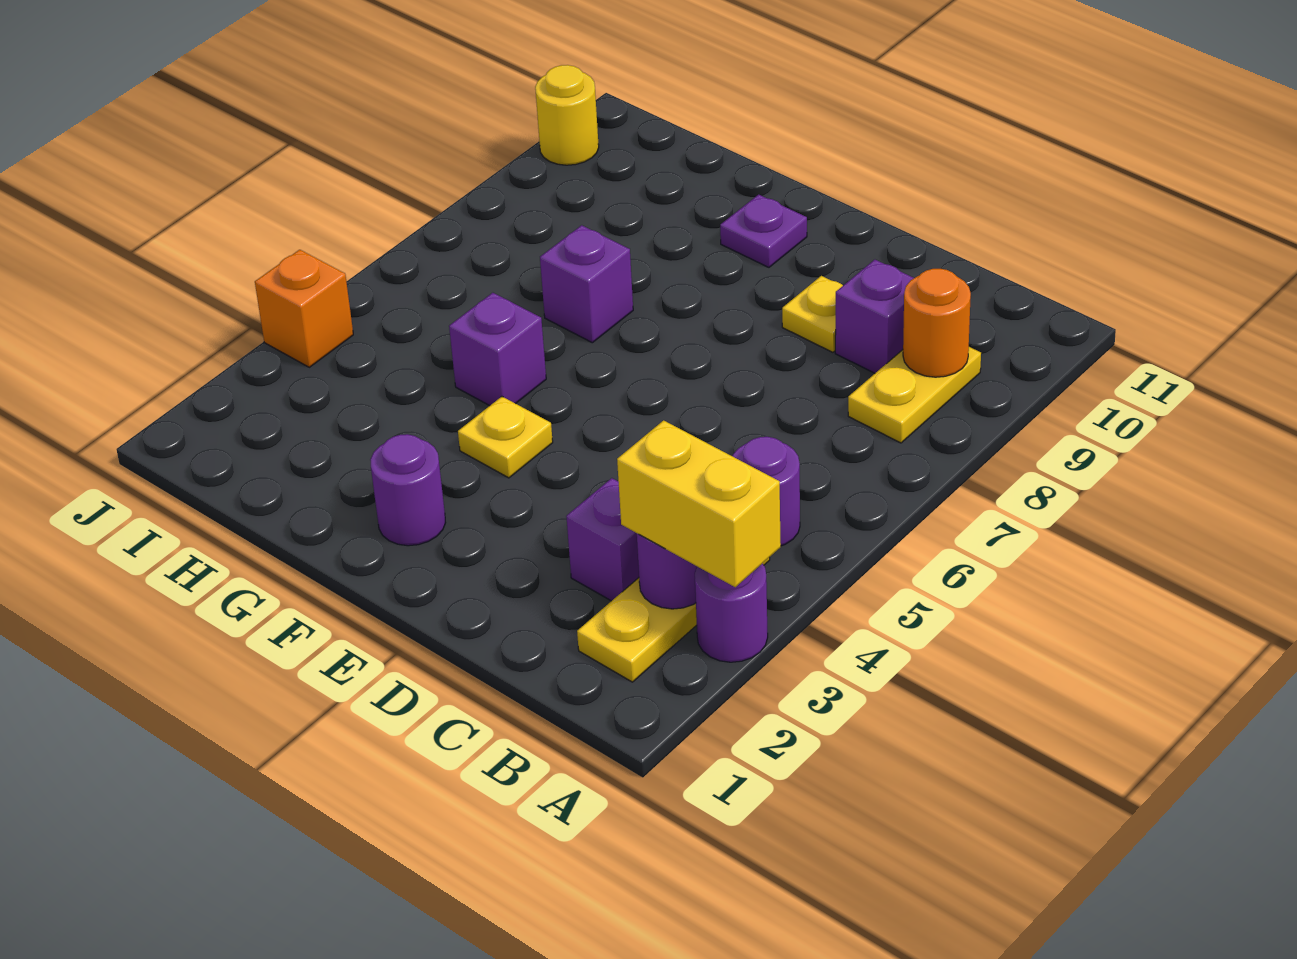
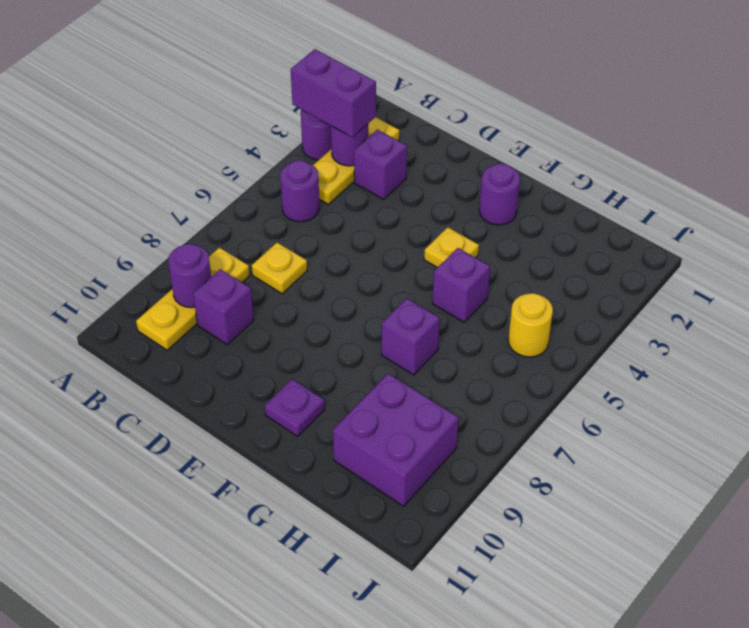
yellow 1x2 brick [617,420,781,587] -> purple 1x2 brick [291,49,376,137]
yellow 1x2 plate [848,347,981,443] -> yellow 1x3 plate [136,248,250,350]
orange 1x1 round brick [903,269,971,377] -> purple 1x1 round brick [168,244,211,308]
yellow 1x1 plate [782,276,843,352] -> yellow 1x1 plate moved to [252,243,307,294]
none -> purple 2x2 brick [333,374,459,506]
orange 1x1 brick [255,250,353,367] -> none
yellow 1x1 round brick [535,65,599,165] -> yellow 1x1 round brick moved to [508,293,553,357]

